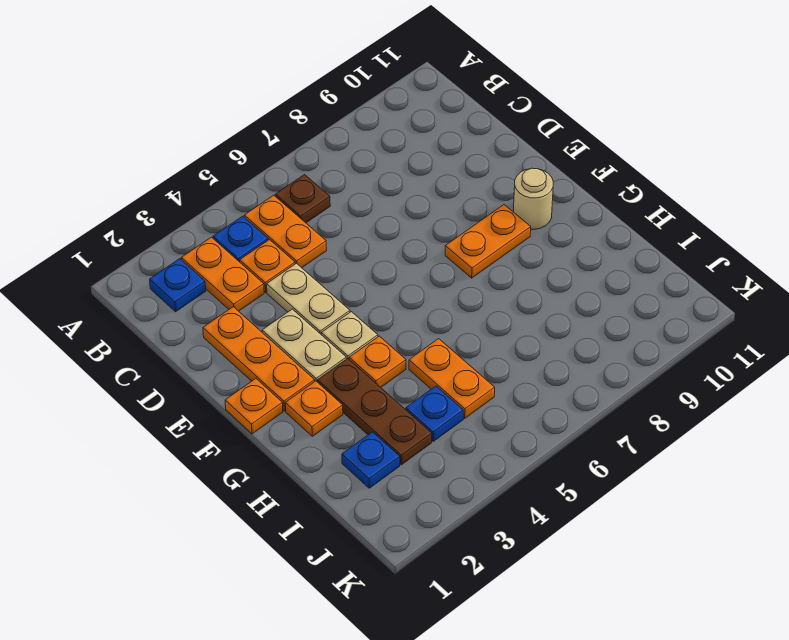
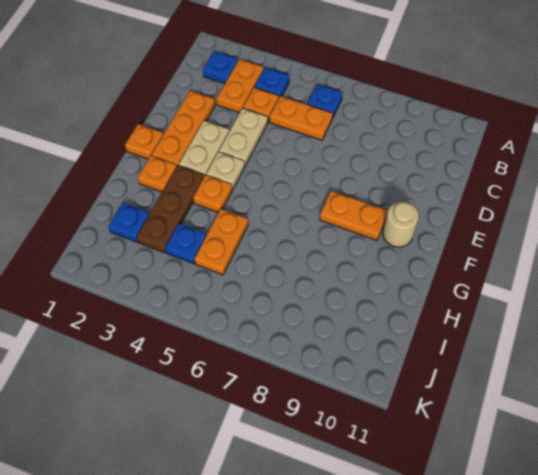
orange 1x2 plate [244,195,327,268] -> orange 1x2 plate turned to [270,96,333,140]
brown 1x1 plate [275,175,330,223] -> blue 1x1 plate [307,84,343,119]

